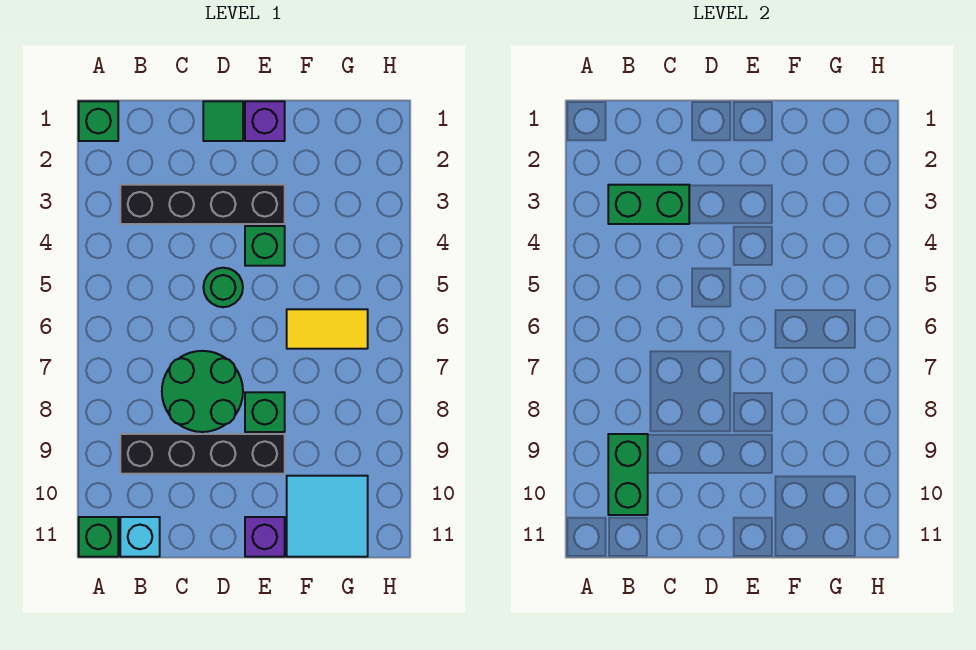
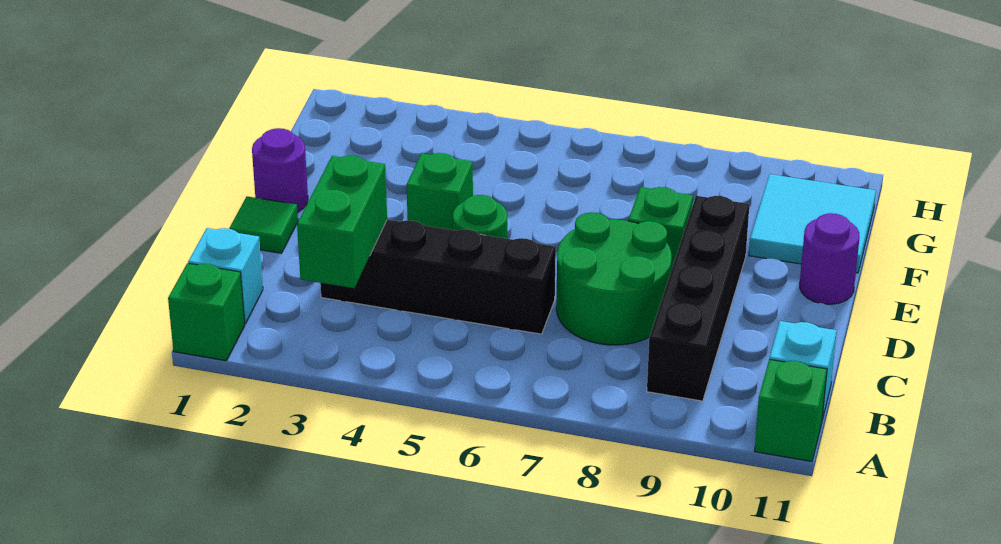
none -> cyan 1x1 brick [188,228,263,324]
black 1x4 brick [120,185,285,224] -> black 1x4 brick turned to [320,220,556,334]
green 1x2 brick [608,434,648,515] -> none
purple 1x1 brick [245,101,285,141] -> purple 1x1 round brick [252,128,308,213]
purple 1x1 brick [245,517,285,557] -> purple 1x1 round brick [800,213,859,304]
yellow 1x2 tile [287,309,368,349] -> none

